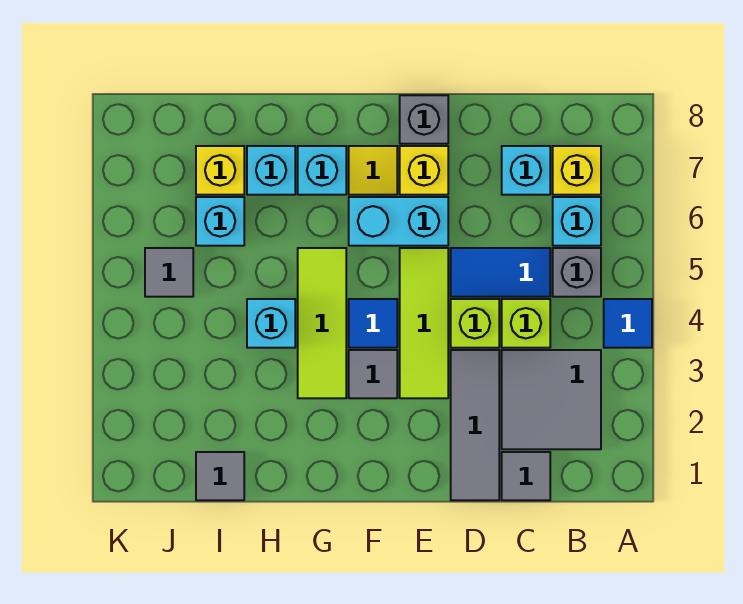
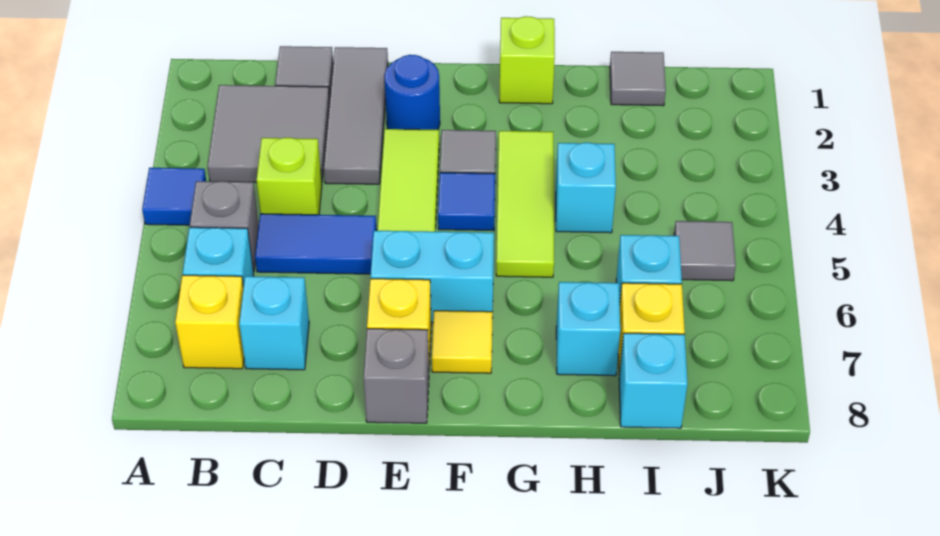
lime 1x1 brick [451,299,499,348] -> lime 1x1 brick moved to [499,16,555,104]
none -> blue 1x1 round brick [384,55,440,130]
cyan 1x1 brick [298,146,346,195] -> cyan 1x1 brick moved to [619,333,688,428]

